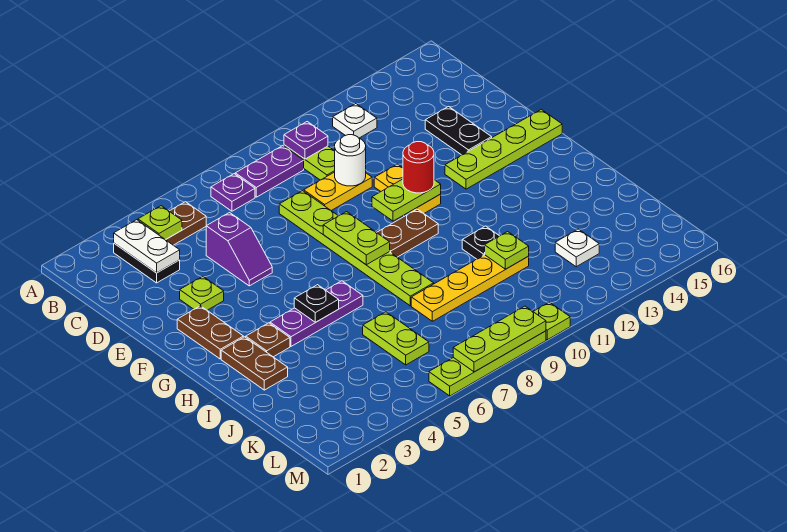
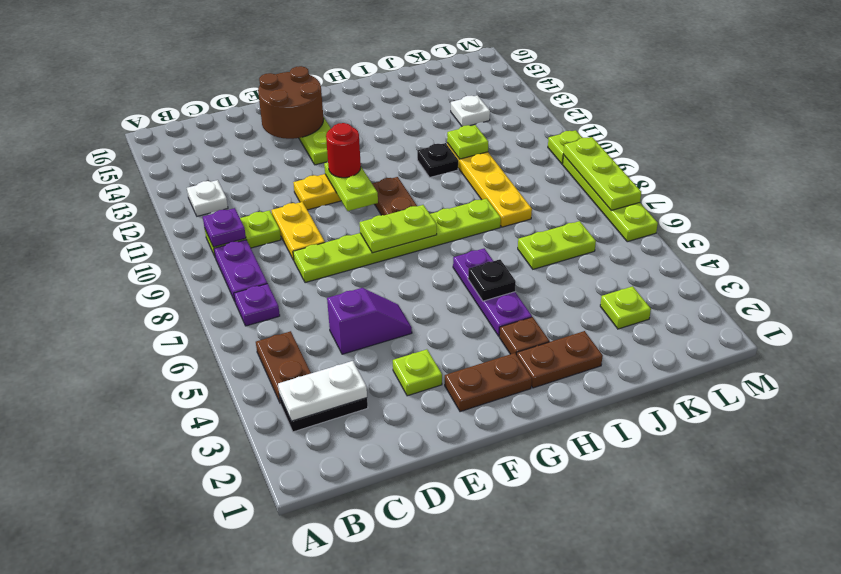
lime 1x1 plate [138,206,182,240] -> lime 1x1 plate moved to [600,286,651,329]
white 1x1 round brick [335,135,366,186] -> none
black 1x2 plate [425,107,492,155] -> none
none -> brown 2x2 round brick [258,66,324,139]

